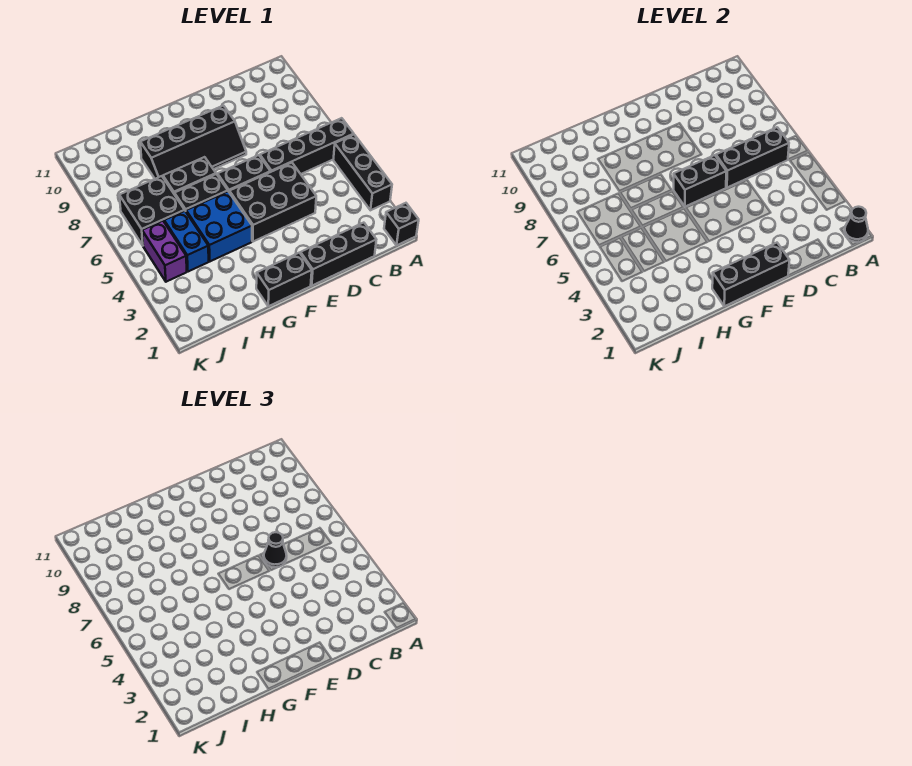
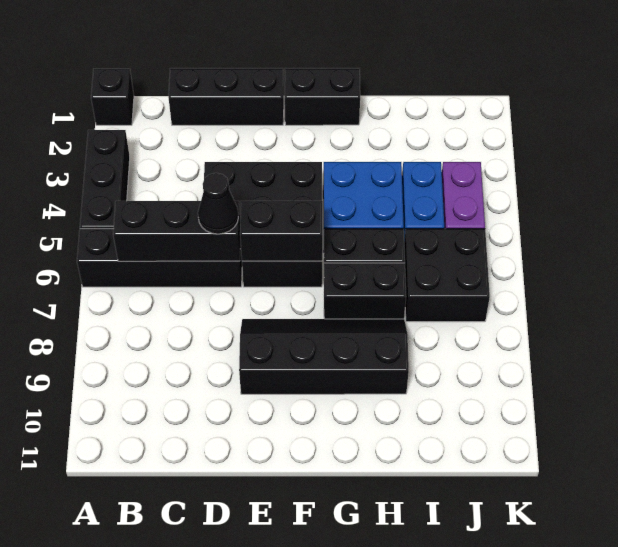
black 1x1 cone [845,207,868,242] -> none
black 1x3 brick [712,243,789,306] -> none

